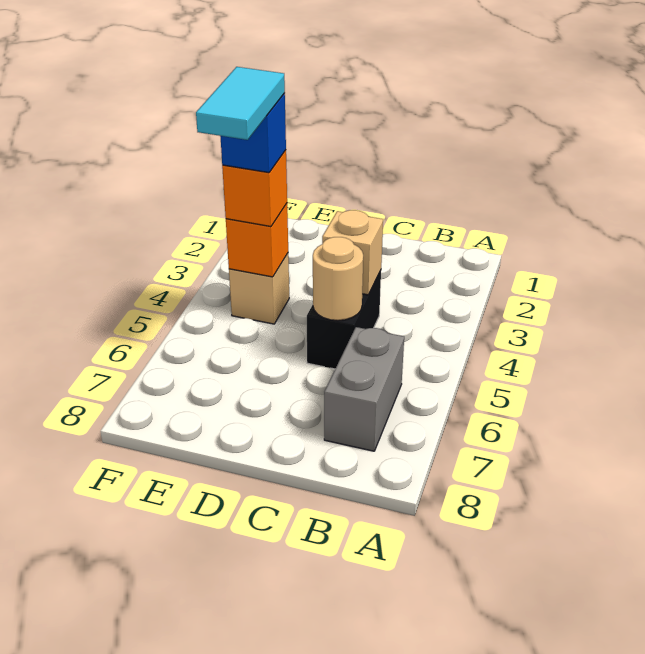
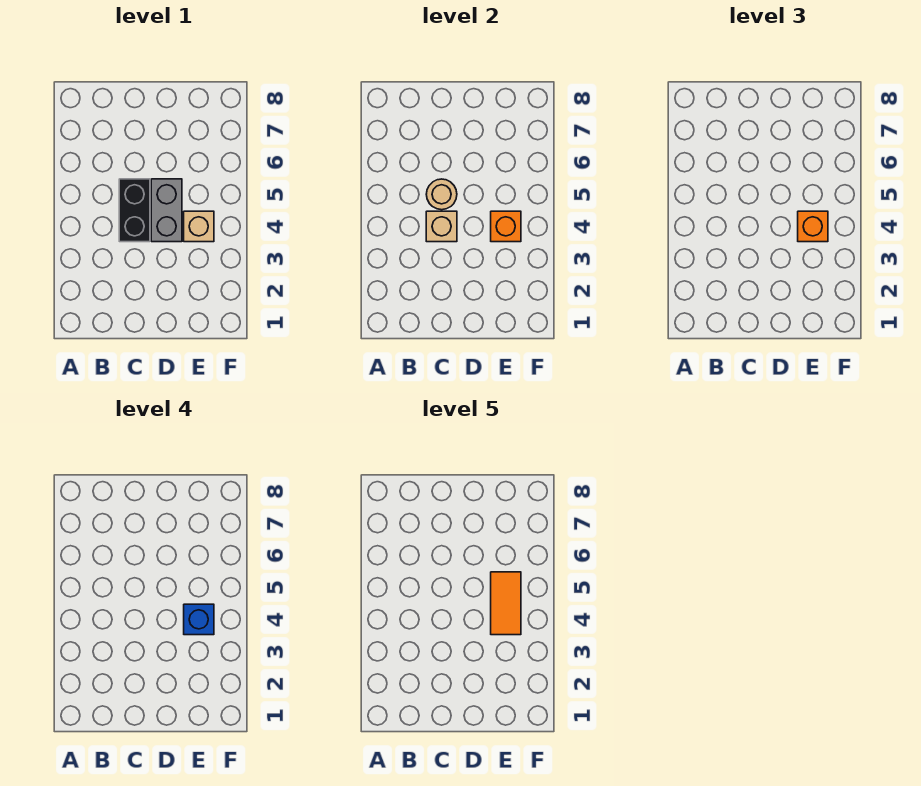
grey 1x2 brick [324,327,404,451] -> grey 1x2 brick moved to [151,179,182,242]
cyan 1x2 tile [196,67,285,140] -> orange 1x2 tile [491,572,521,635]

